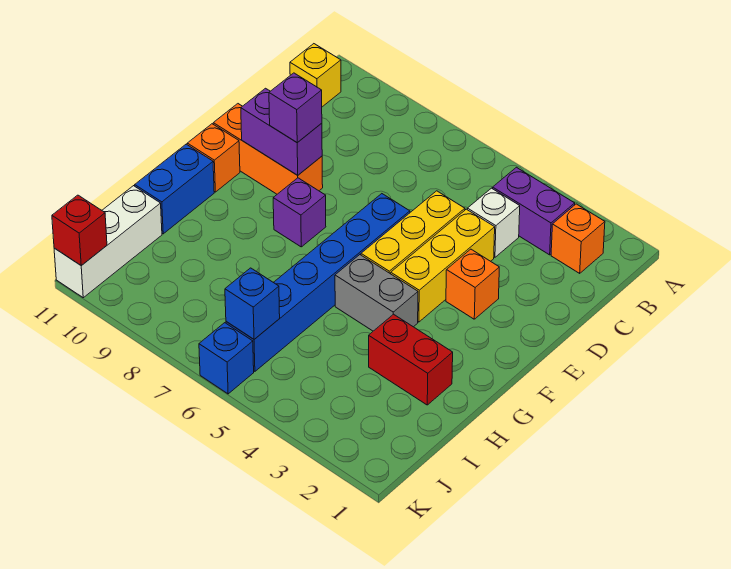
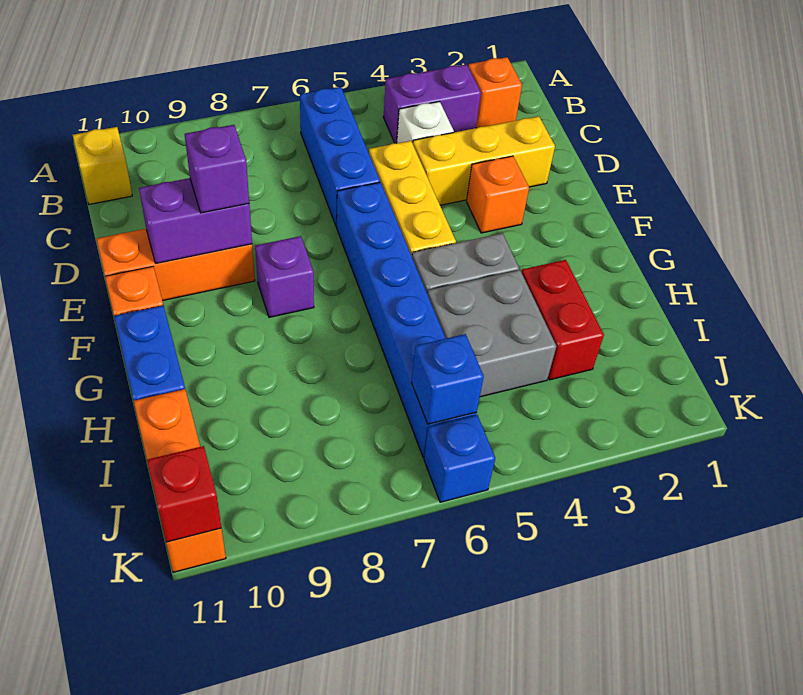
none -> blue 1x3 brick [300,87,380,227]
yellow 1x3 brick [391,209,495,322] -> yellow 1x3 brick turned to [413,116,555,205]
red 1x2 brick [369,314,453,405] -> red 1x2 brick turned to [522,260,604,380]
none -> grey 2x2 brick [428,270,556,397]
white 1x3 brick [54,186,162,298] -> orange 1x3 brick [134,389,226,572]

